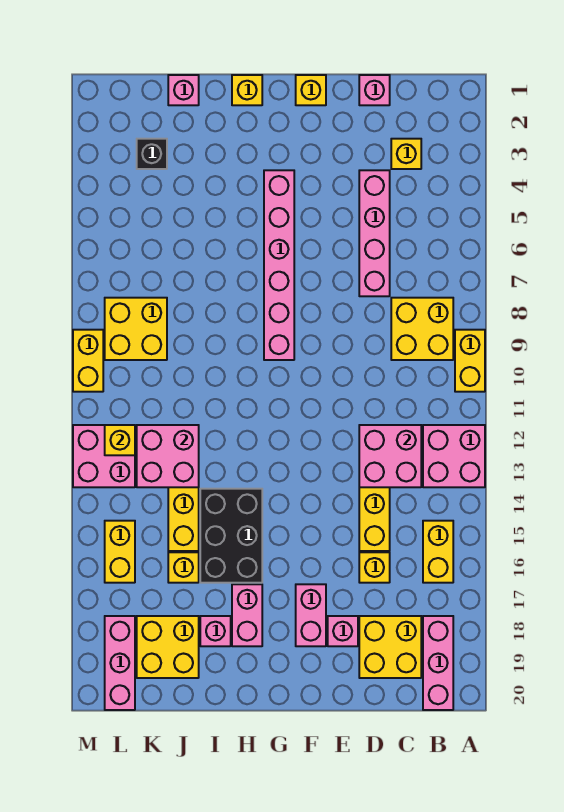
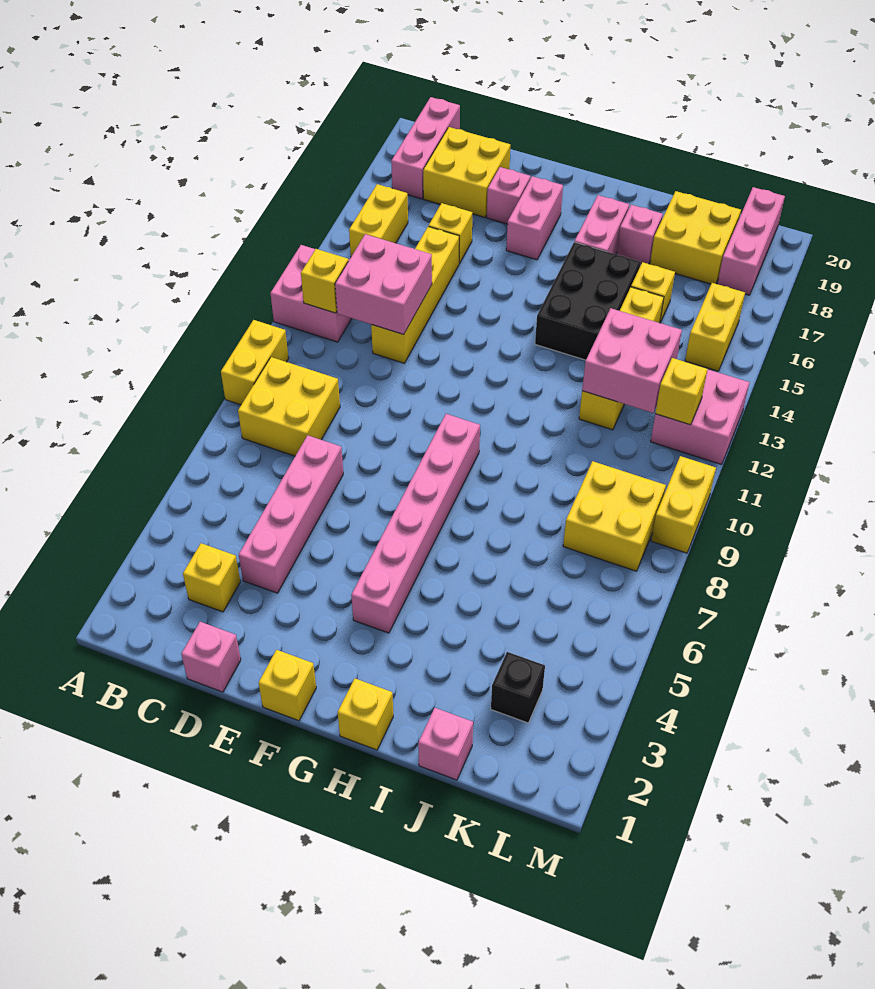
none -> yellow 1x1 brick [301,249,348,313]

